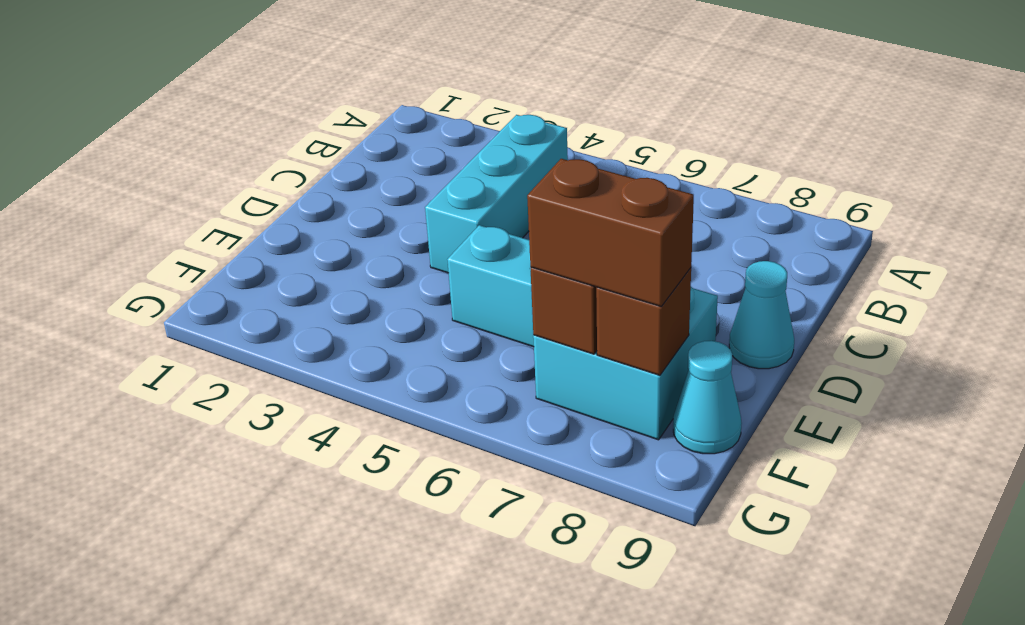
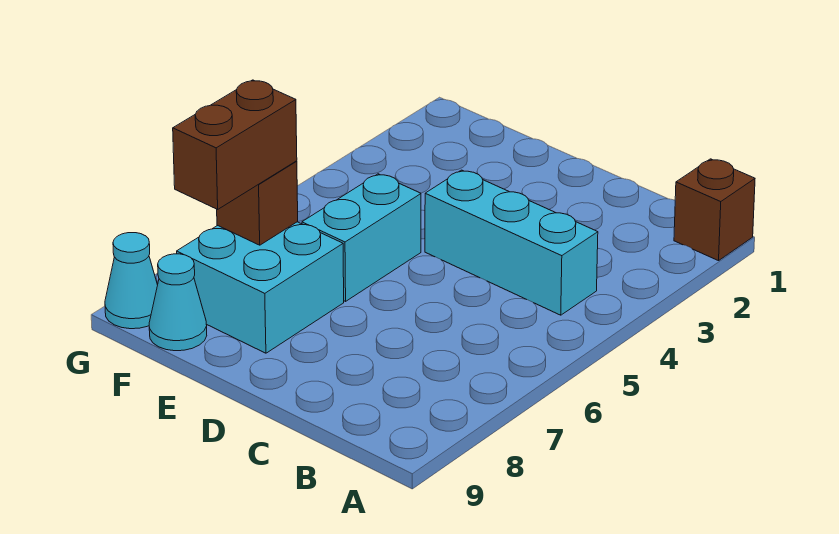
cyan 1x1 cone [729,261,794,369] -> cyan 1x1 cone moved to [105,233,158,329]
brown 1x1 brick [596,268,691,375] -> brown 1x1 brick moved to [674,159,755,261]

